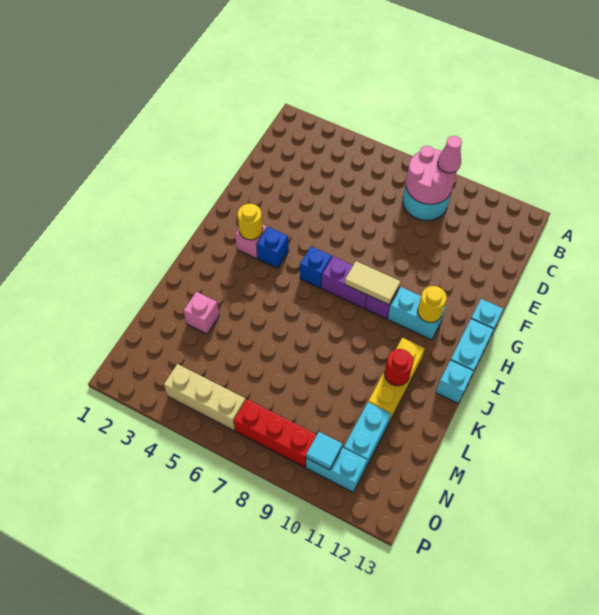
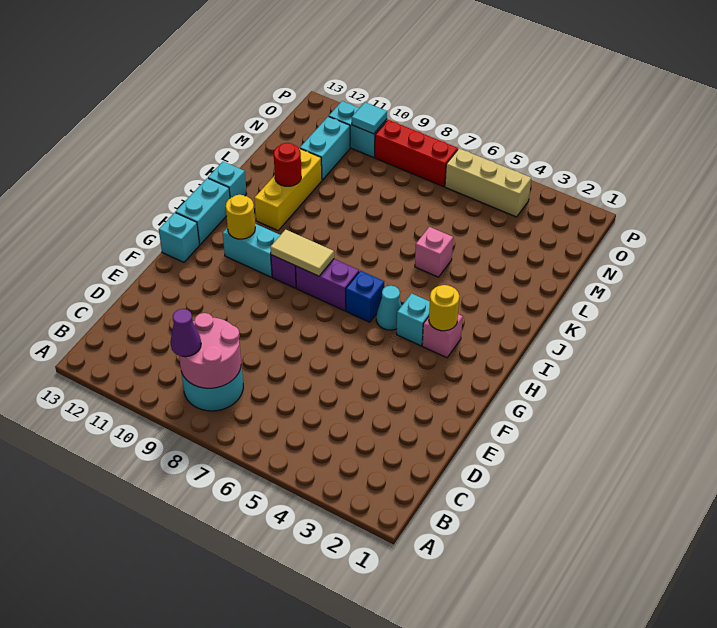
pink 1x1 cone [437,136,462,173] -> purple 1x1 cone [170,309,201,357]
blue 1x1 brick [256,227,289,268] -> cyan 1x1 brick [397,294,430,346]
none -> cyan 1x1 cone [376,286,402,330]
pink 1x1 brick [184,292,219,334] -> pink 1x1 brick moved to [415,227,453,277]

